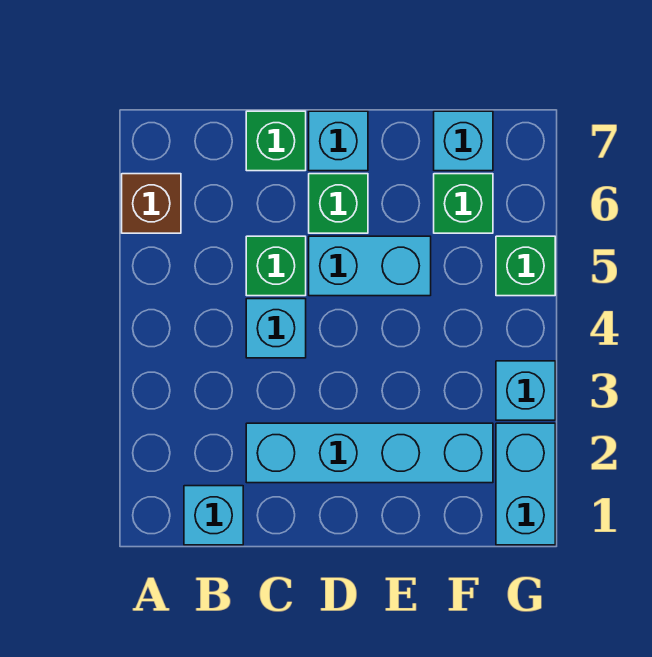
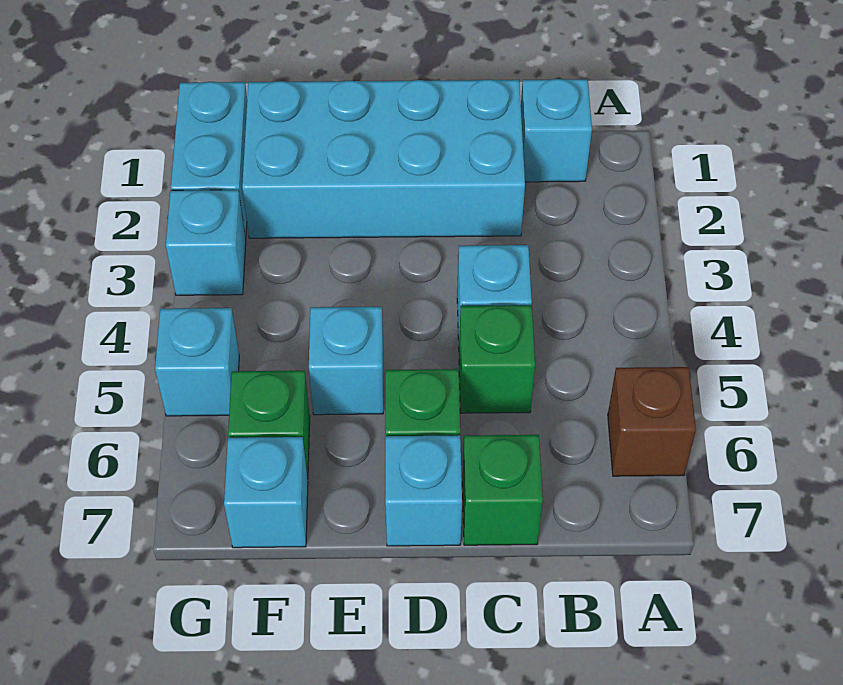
cyan 1x4 brick [246,423,493,483] -> cyan 2x4 brick [242,79,525,238]
cyan 1x2 brick [309,236,431,296] -> cyan 1x1 brick [309,307,383,415]
green 1x1 brick [496,236,555,296] -> cyan 1x1 brick [155,308,239,416]

